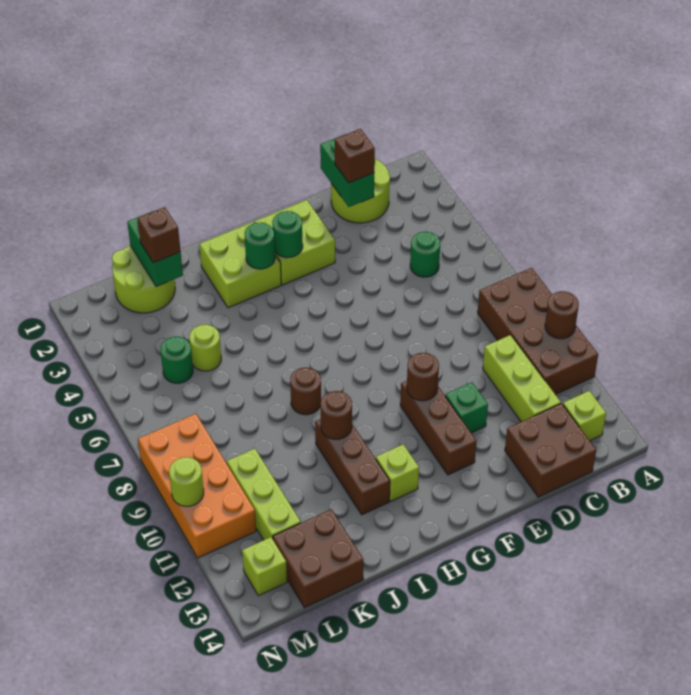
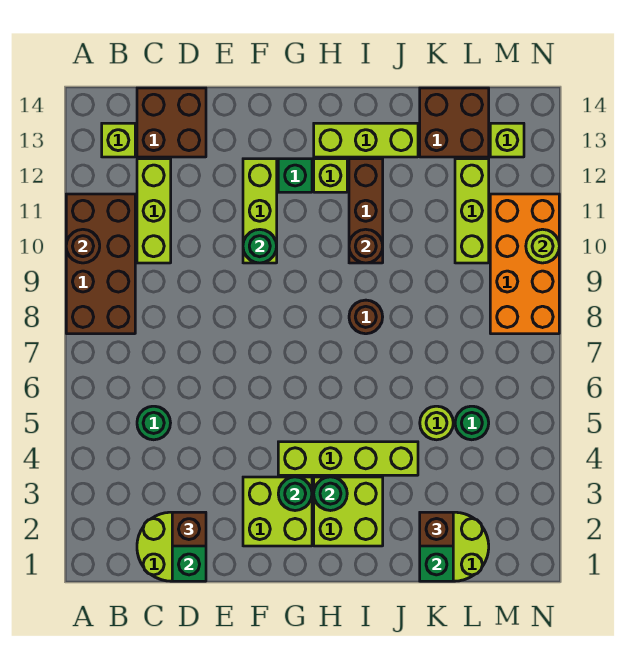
green 1x1 brick [445,382,488,433] -> green 1x1 brick moved to [278,159,312,192]
brown 1x3 brick [400,381,477,475] -> lime 1x3 brick [243,159,277,263]
brown 1x1 round brick [407,353,439,401] -> green 1x1 round brick [243,229,277,263]
none -> lime 1x4 brick [278,442,418,475]
none -> lime 1x3 brick [314,123,418,157]

